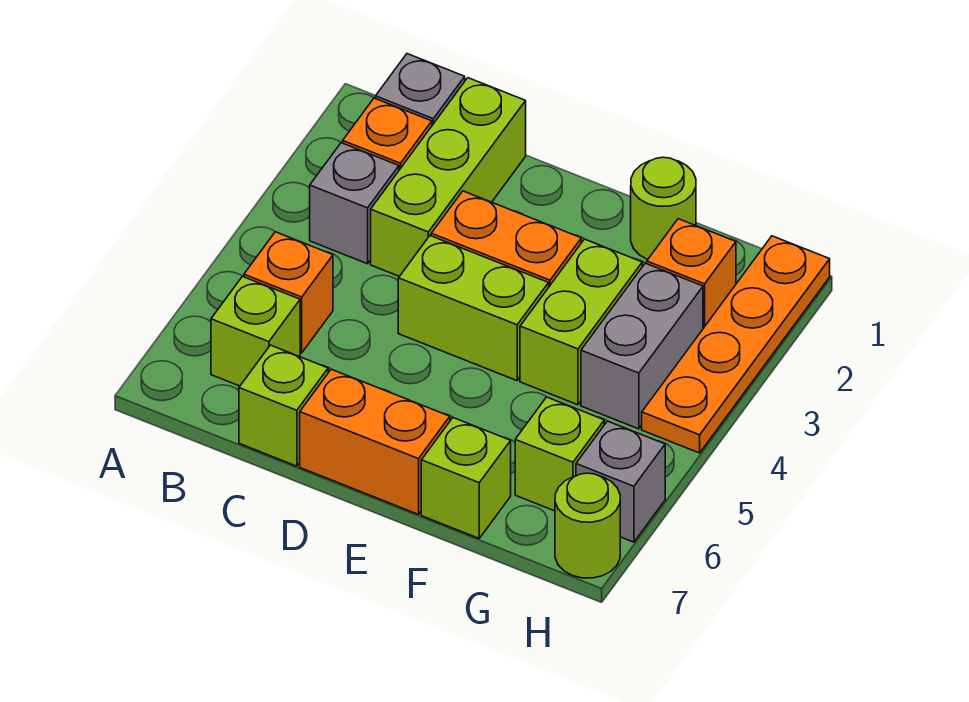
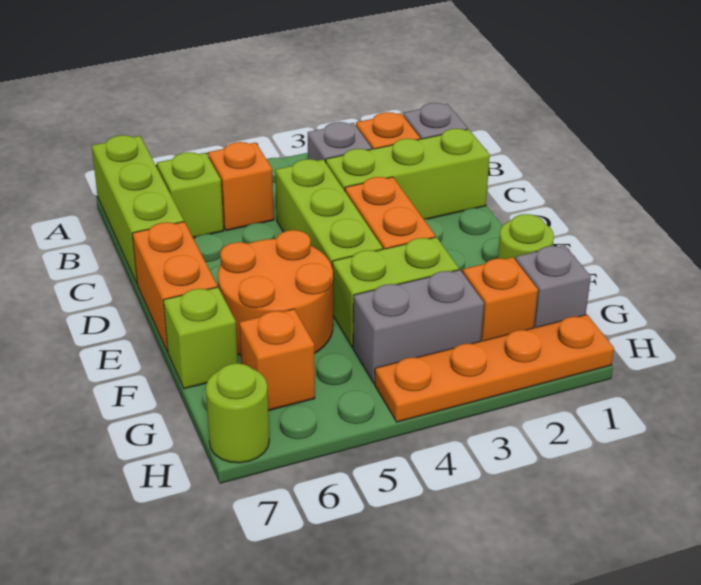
lime 1x1 brick [239,345,328,466] -> lime 1x3 brick [92,135,184,283]
lime 1x2 brick [398,236,549,381] -> lime 1x3 brick [275,159,383,265]
none -> orange 2x2 round brick [218,230,333,355]
lime 1x1 brick [515,397,604,511] -> orange 1x1 brick [239,309,315,411]
grey 1x1 brick [576,421,665,542] -> grey 1x1 brick moved to [515,245,591,328]

